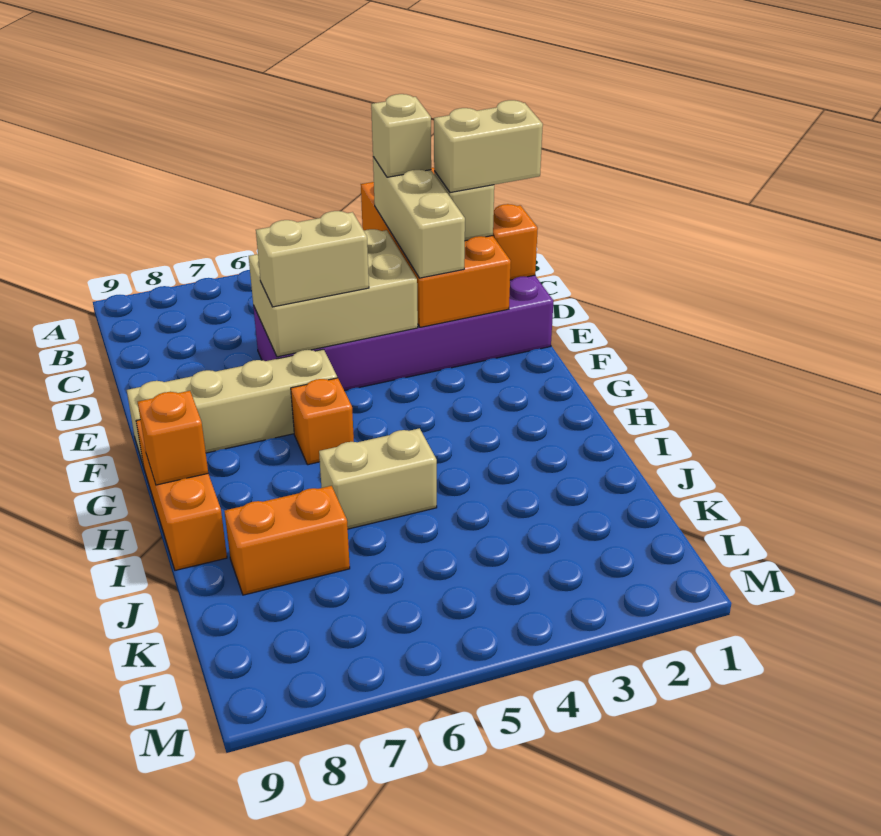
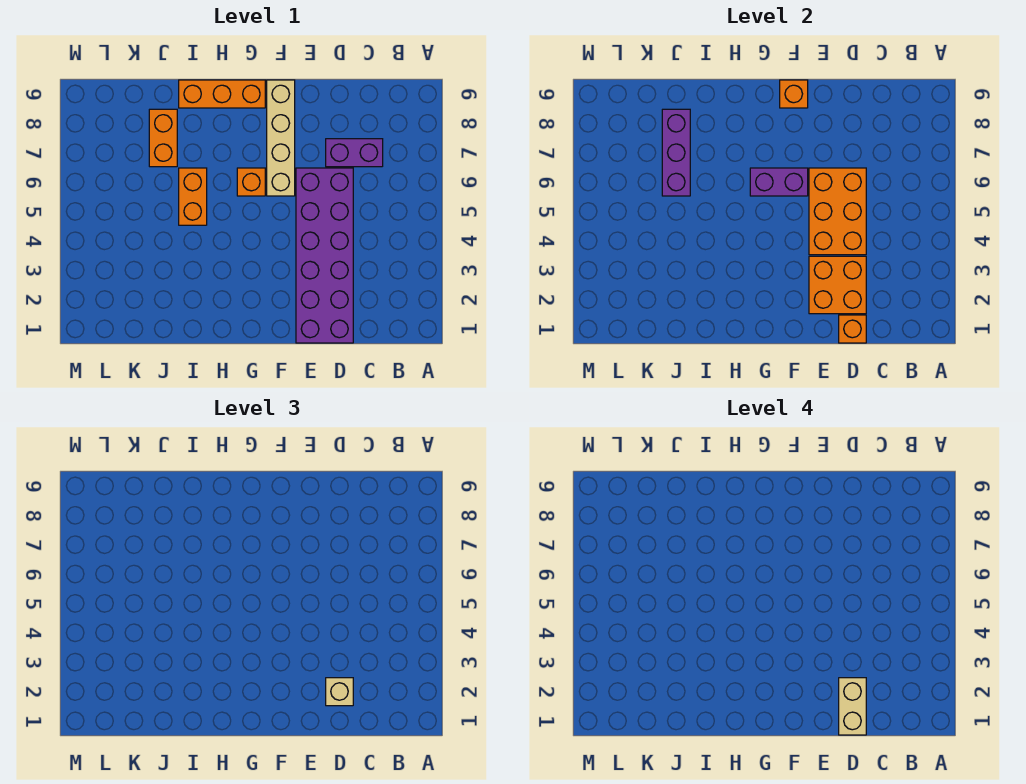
orange 2x4 brick [361,168,511,327] -> orange 2x2 brick [809,256,866,314]
tan 1x3 brick [373,157,465,278] -> none
tan 1x1 brick [371,94,431,177] -> none
none -> purple 1x2 brick [326,139,383,167]
tan 2x3 brick [249,229,418,357] -> orange 2x3 brick [809,168,866,255]
tan 1x2 brick [256,211,369,307] -> none
none -> purple 1x2 brick [750,168,808,196]
orange 1x1 brick [138,391,208,485] -> orange 1x1 brick moved to [780,80,808,108]
tan 1x2 brick [319,428,437,529] -> orange 1x2 brick [179,168,207,225]
none -> purple 1x3 brick [662,109,690,196]

